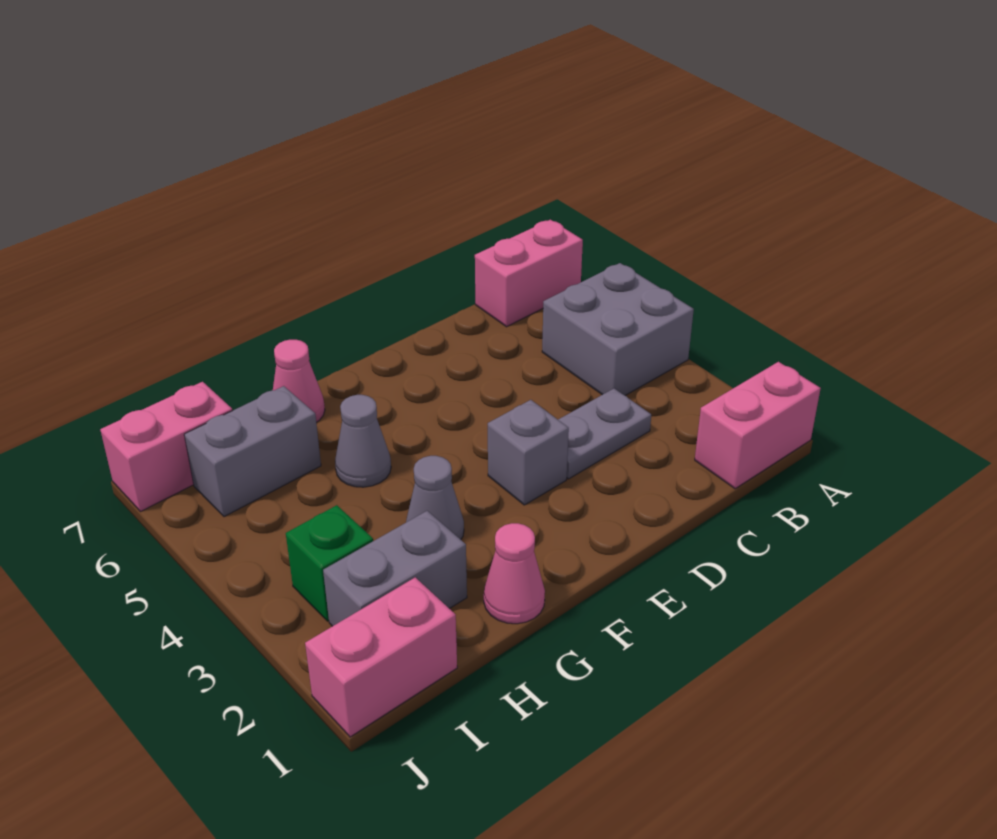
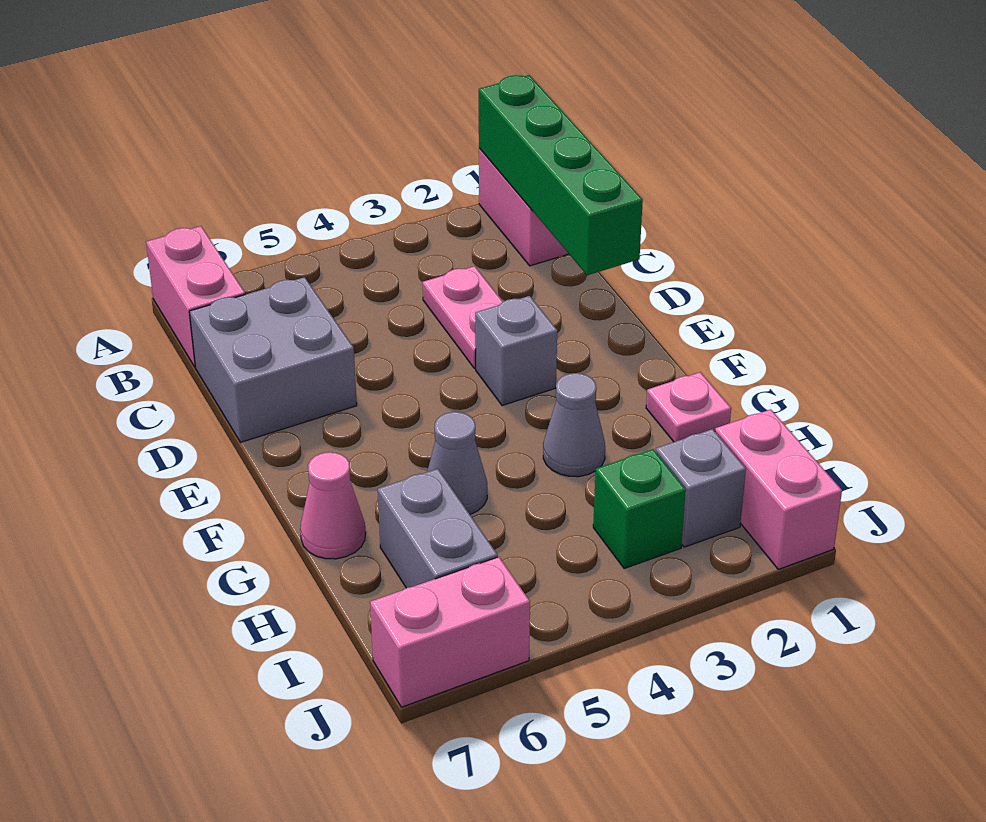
none -> green 1x4 brick [479,75,643,275]
grey 2x2 brick [542,263,694,396] -> grey 2x2 brick moved to [189,277,357,442]
grey 1x2 plate [558,389,651,479] -> pink 1x2 plate [423,266,503,369]
pink 1x1 cone [484,523,545,624] -> pink 1x1 plate [646,372,731,442]
grey 1x2 brick [323,511,467,626] -> grey 1x1 brick [656,429,746,547]
pink 1x2 brick [100,382,233,512] -> pink 1x2 brick turned to [370,557,530,707]

